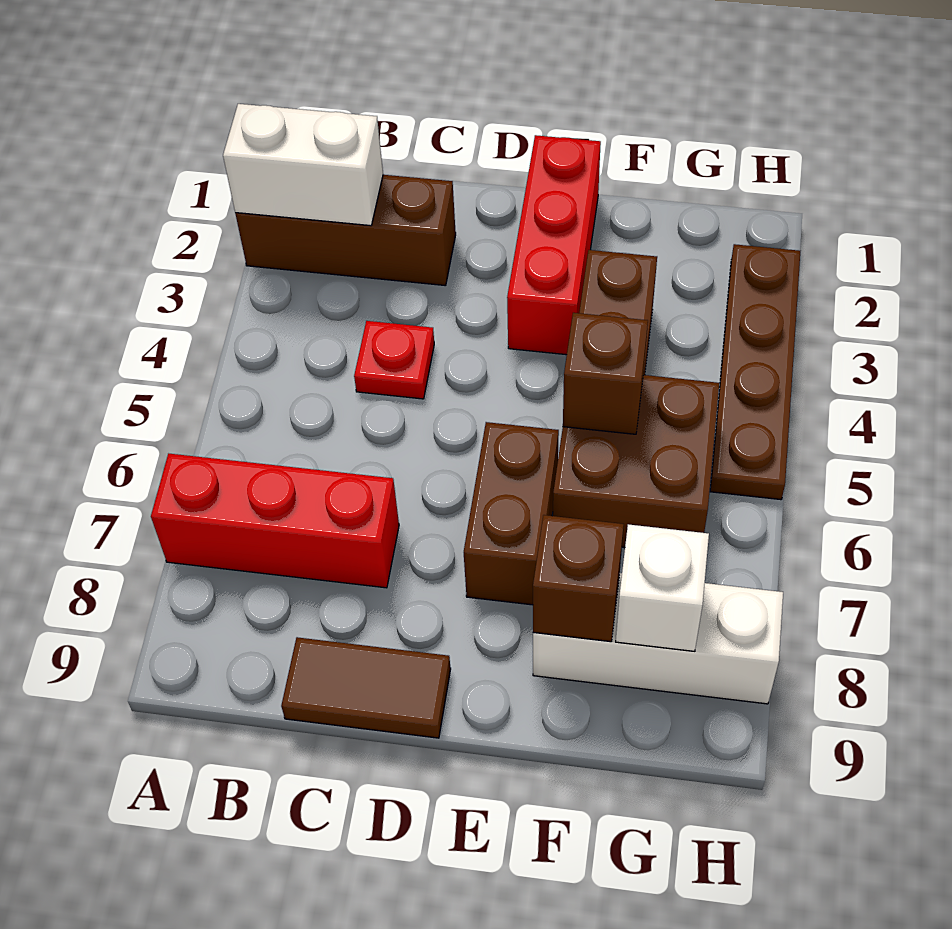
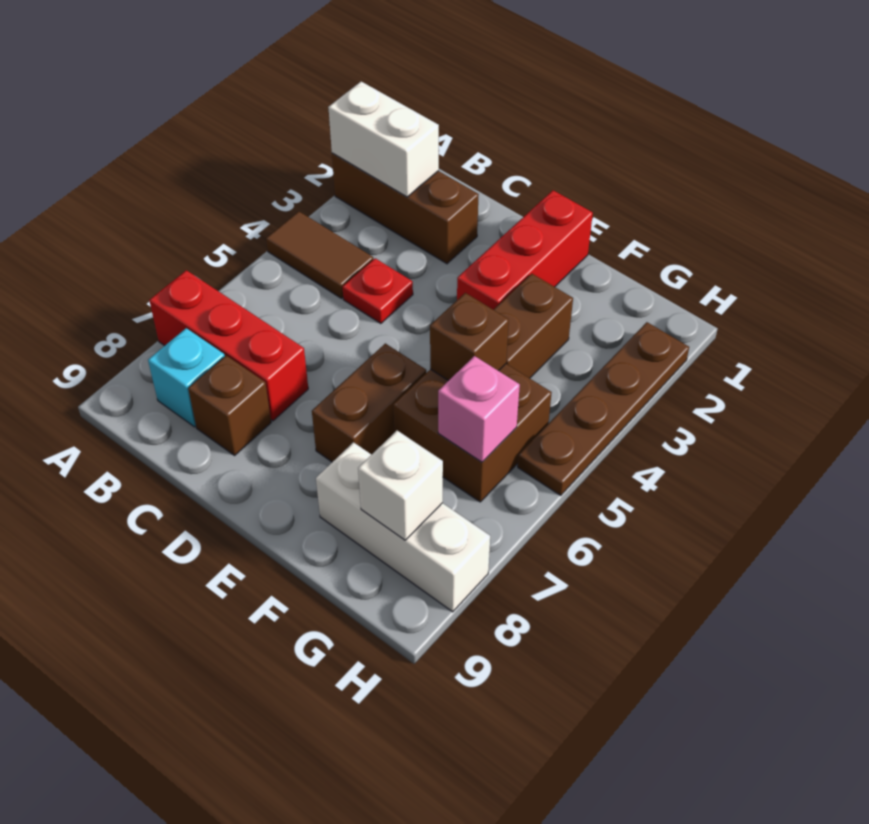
none -> cyan 1x1 brick [148,328,225,427]
brown 1x2 tile [281,637,451,738] -> brown 1x2 tile moved to [266,212,373,298]
brown 1x1 brick [533,515,624,642] -> brown 1x1 brick moved to [188,356,271,455]
none -> pink 1x1 brick [438,356,520,462]

